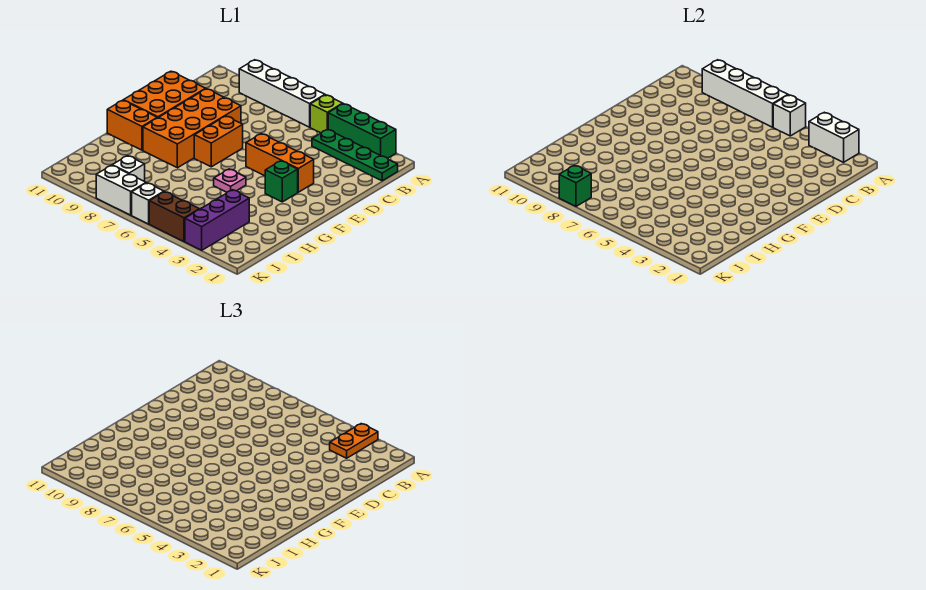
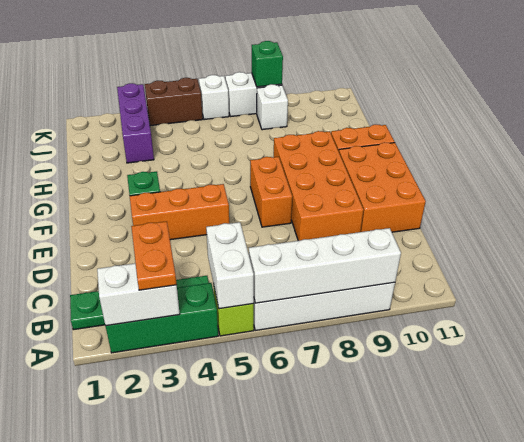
white 1x1 brick [773,95,806,136] -> white 1x2 brick [206,222,254,309]
pink 1x1 plate [214,169,246,192] -> none

